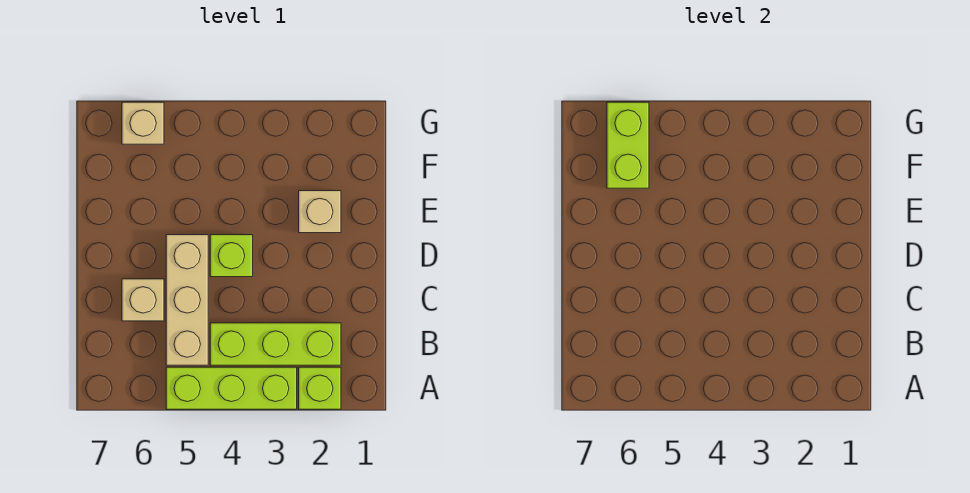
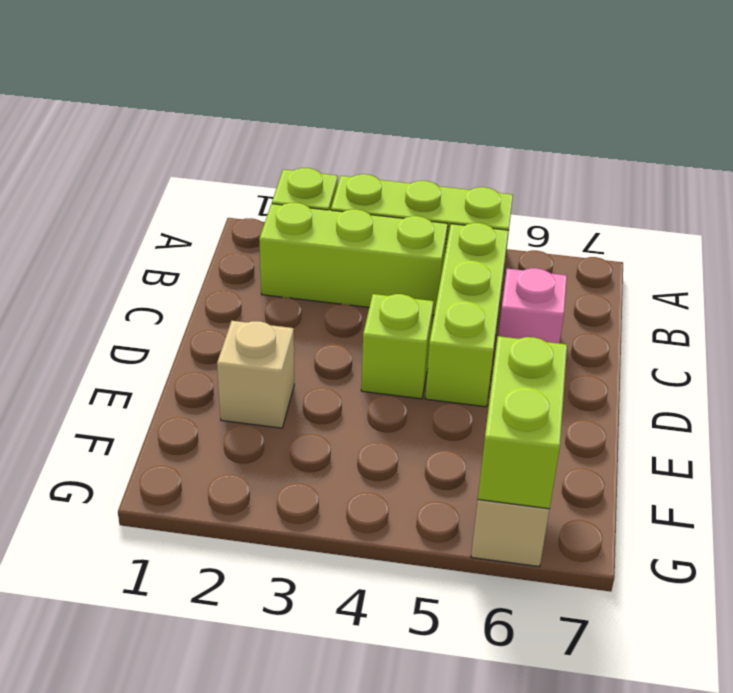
tan 1x3 brick [166,235,208,365] -> lime 1x3 brick [425,223,508,407]
tan 1x1 brick [122,279,164,321] -> pink 1x1 brick [499,268,567,343]

